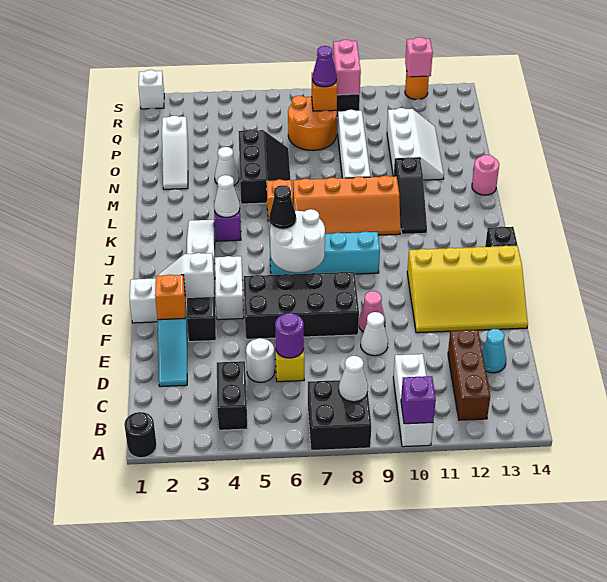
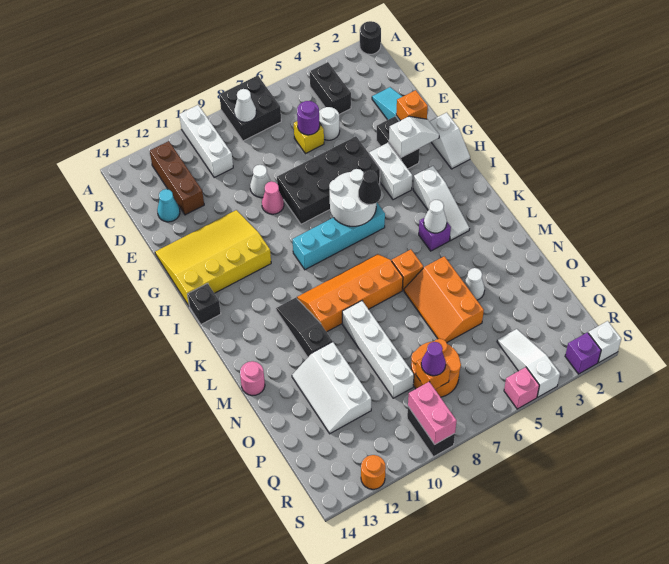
purple 1x1 brick [401,376,436,424] -> purple 1x1 brick moved to [565,332,601,374]
black 2x3 slope [238,129,290,204] -> orange 2x3 slope [404,256,484,343]
white 1x3 slope [162,116,188,189] -> white 1x3 slope moved to [497,329,560,397]
pink 1x1 brick [405,37,433,77] -> pink 1x1 brick moved to [504,367,539,409]

